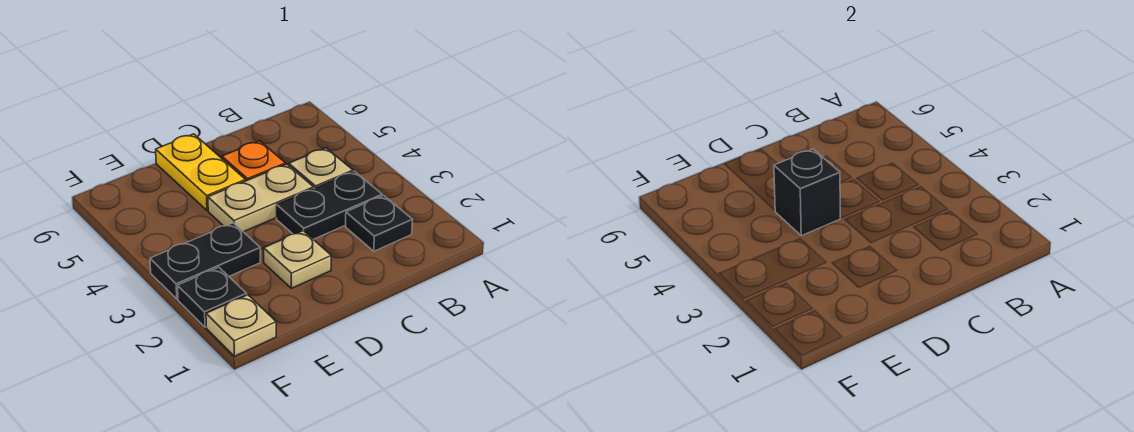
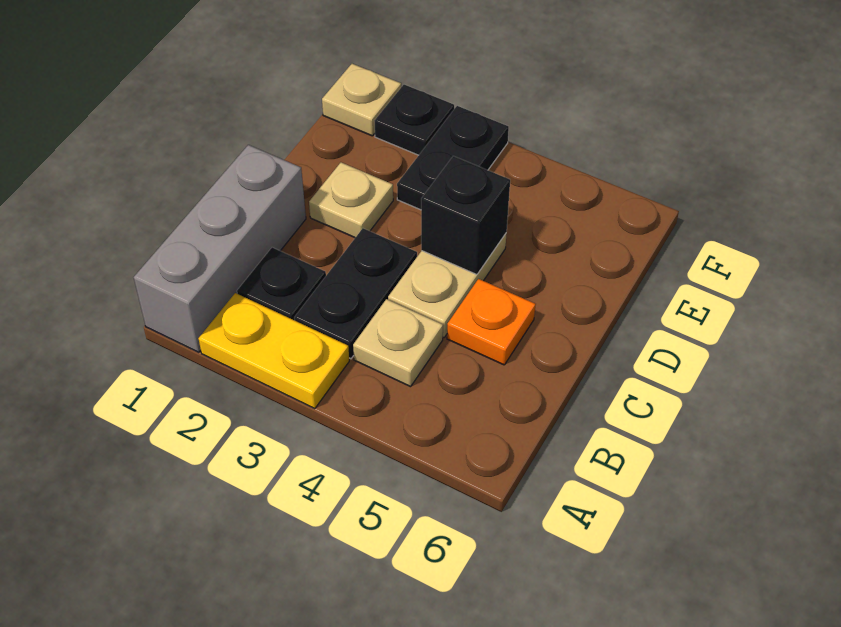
none -> grey 1x3 brick [134,145,306,352]
yellow 1x2 plate [156,134,246,211] -> yellow 1x2 plate moved to [199,293,349,409]

